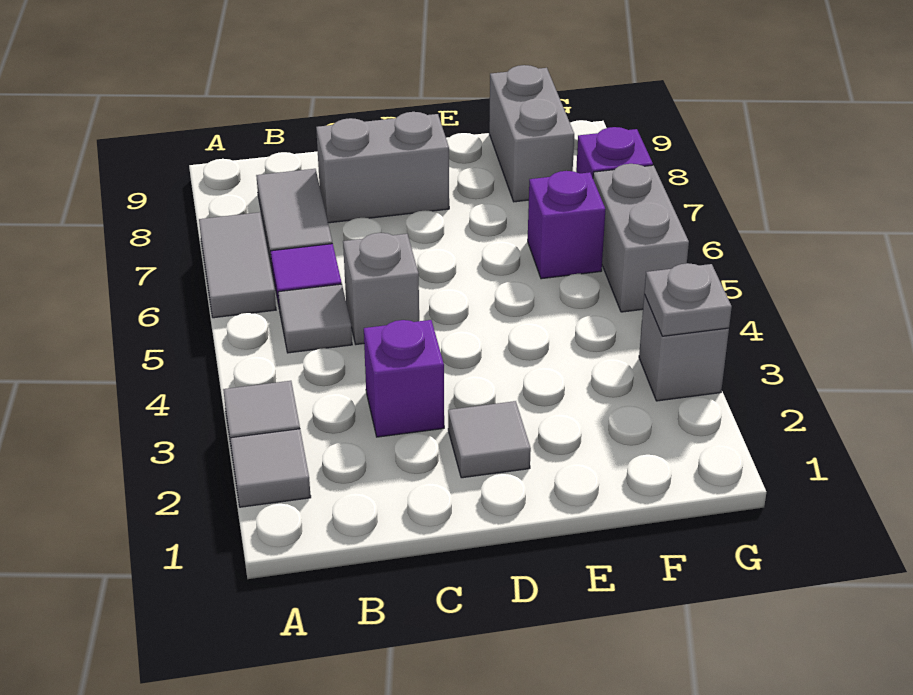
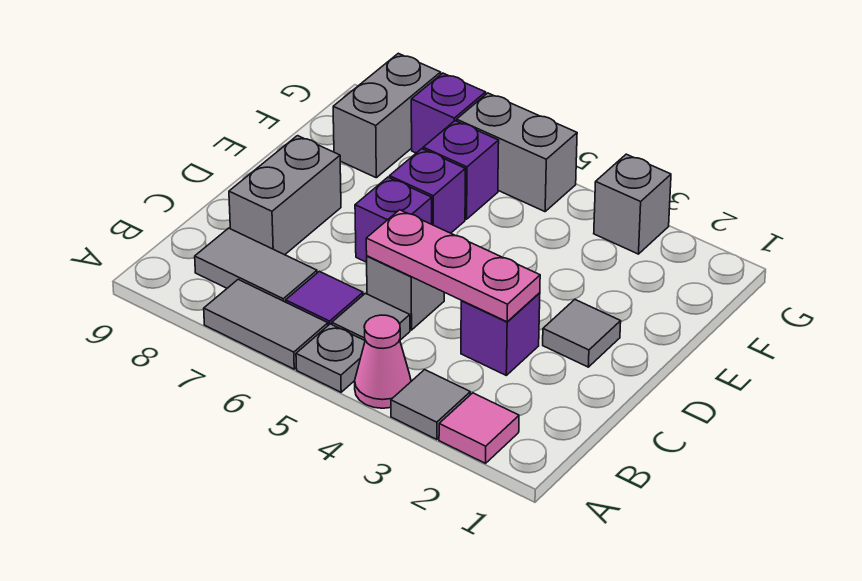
grey 1x1 tile [230,429,311,507] -> pink 1x1 tile [439,393,519,463]
none -> pink 1x1 cone [355,315,411,408]
none -> pink 1x3 plate [366,210,540,322]
none -> purple 1x1 brick [355,177,432,262]
none -> purple 1x1 brick [390,149,465,233]
grey 1x2 brick [489,65,574,202] -> grey 1x2 brick turned to [333,53,441,178]
grey 1x1 plate [644,263,732,336] -> grey 1x1 plate moved to [296,324,365,392]

